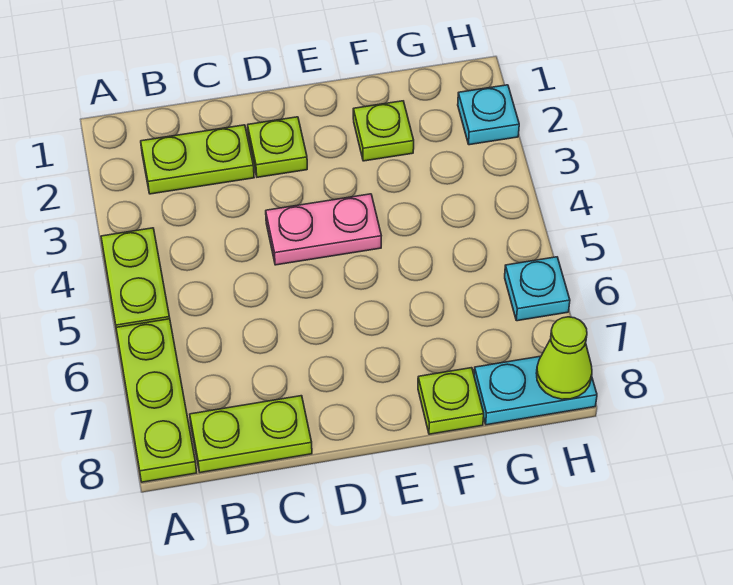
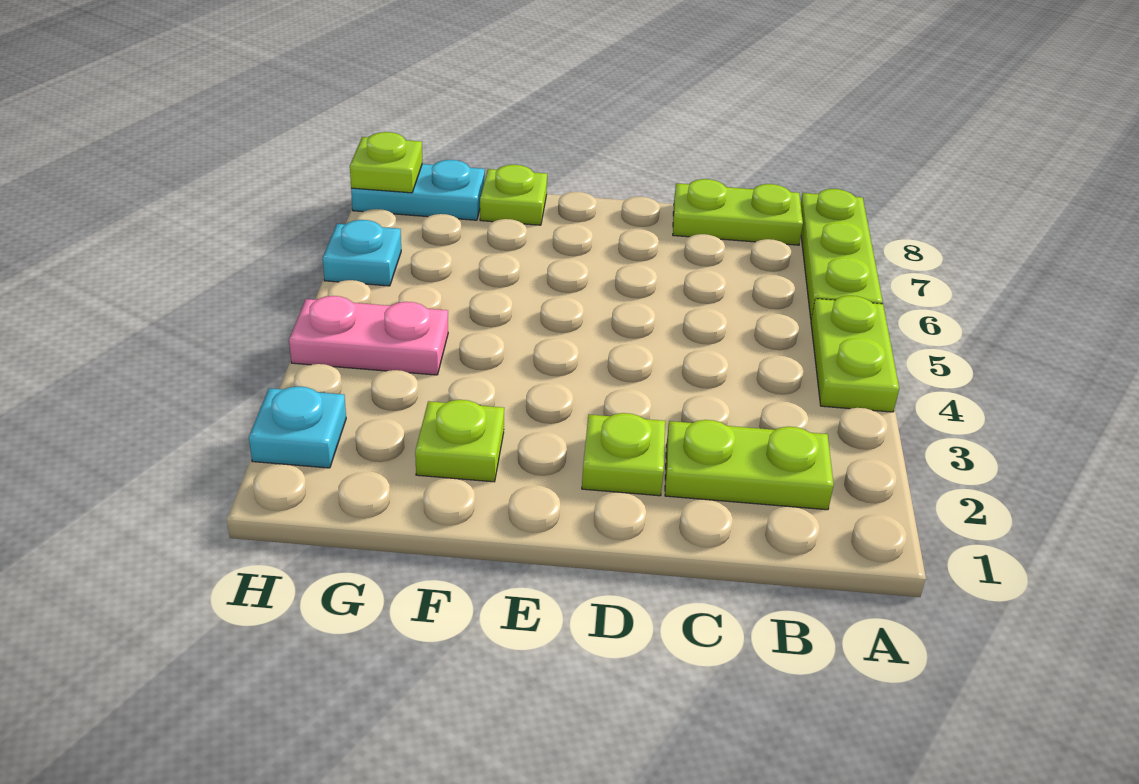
pink 1x2 plate [266,194,381,265] -> pink 1x2 plate moved to [289,296,448,375]
lime 1x1 cone [536,317,592,399] -> lime 1x1 plate [350,132,422,193]

